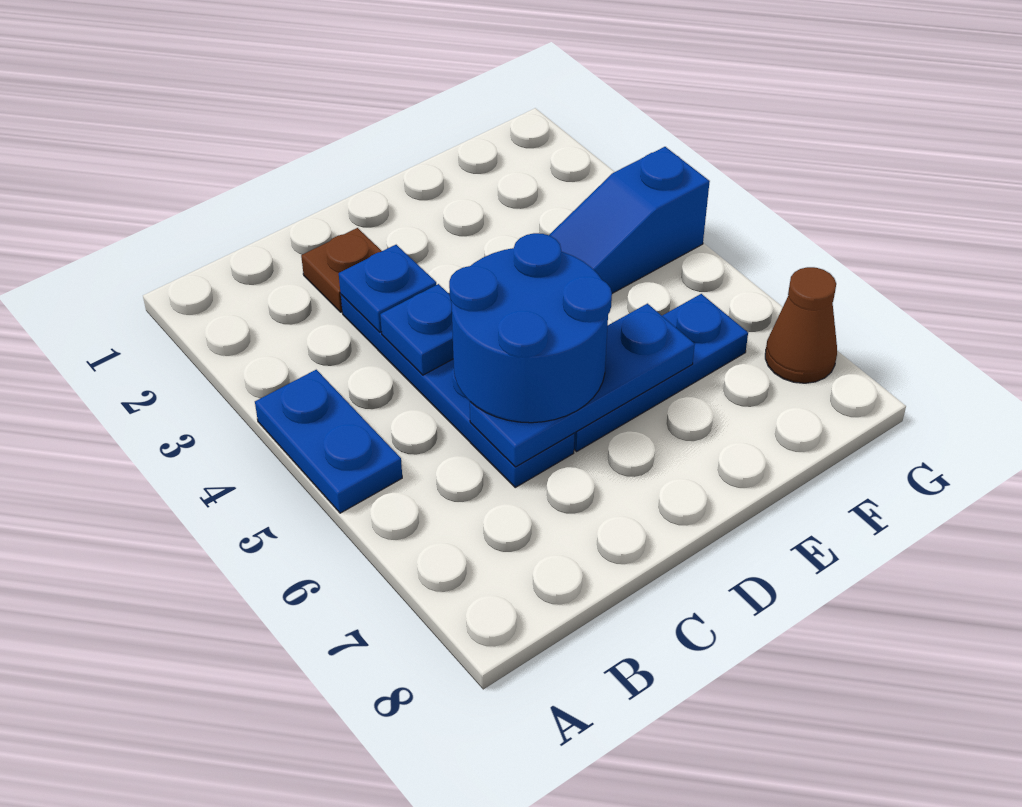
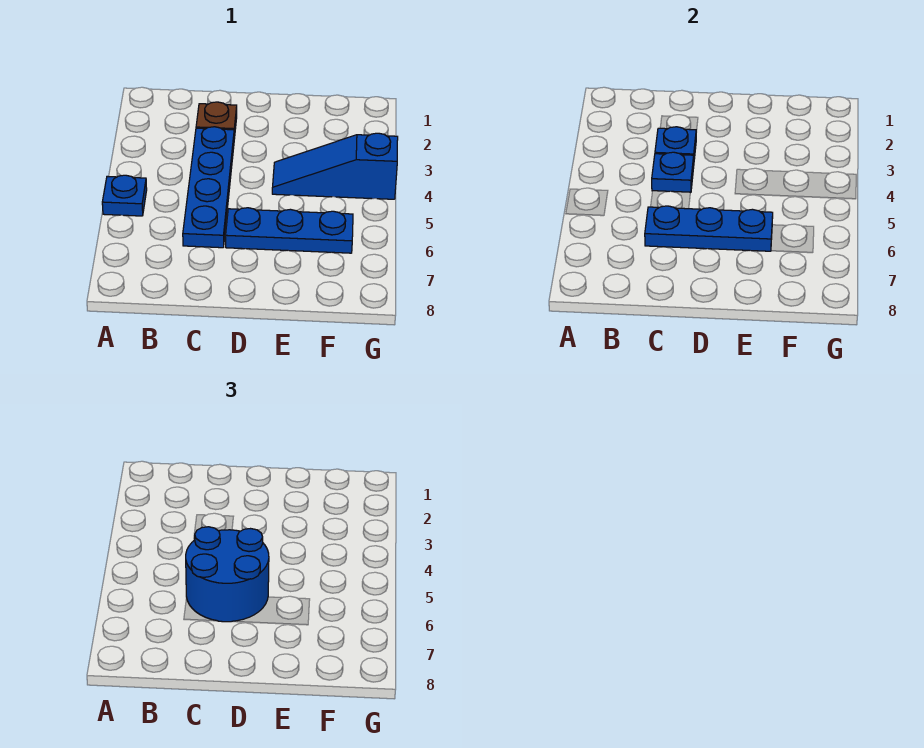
blue 1x2 plate [255,370,402,513] -> blue 1x1 plate [102,175,147,216]
brown 1x1 cone [765,267,837,383] -> none

